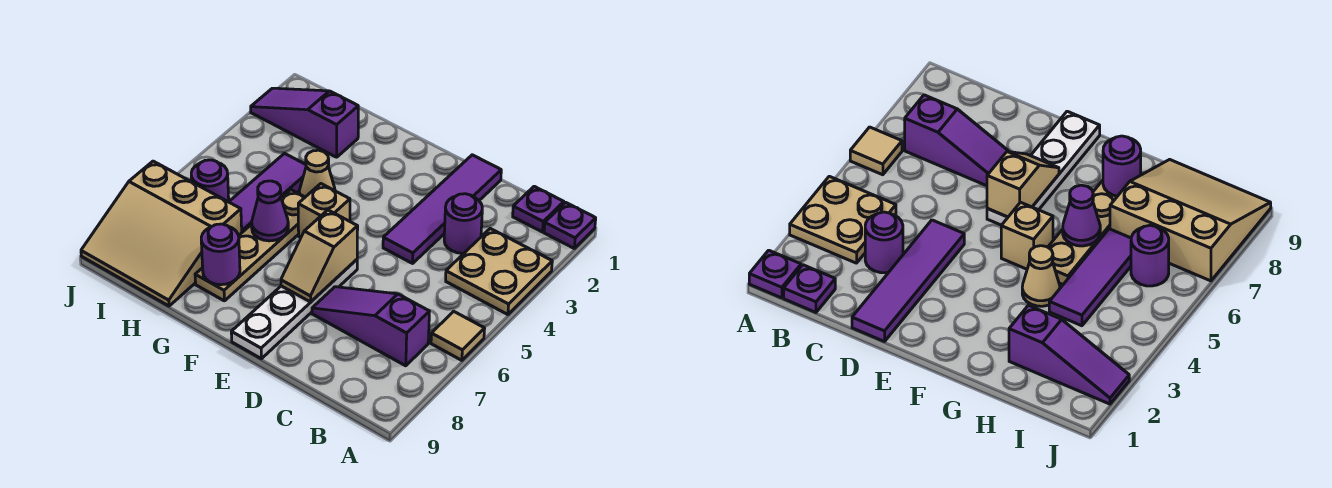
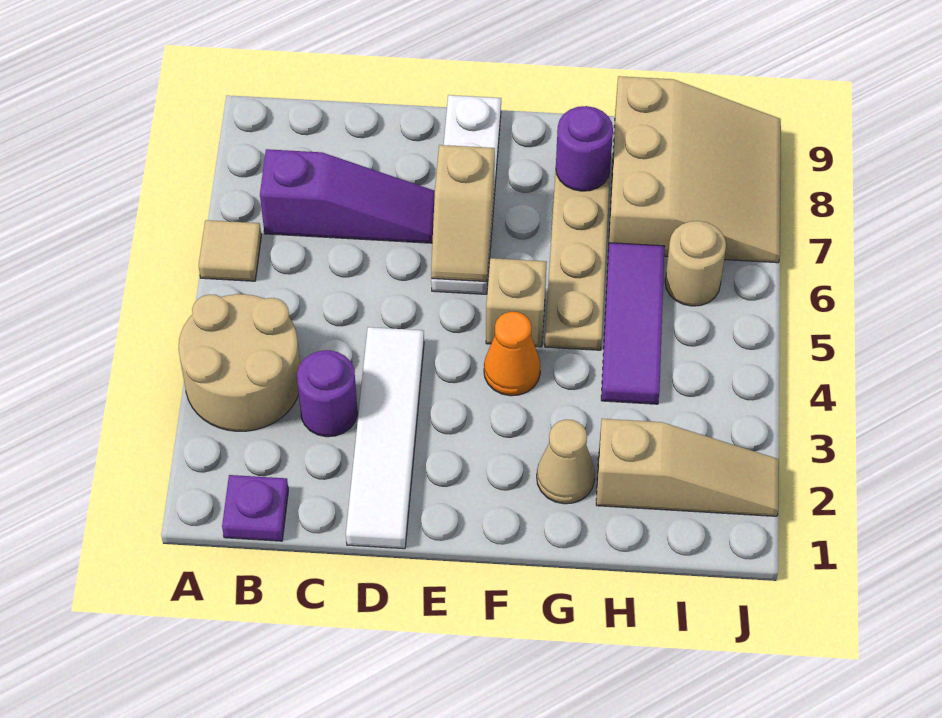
purple 1x1 plate [544,202,596,248] -> none
tan 2x2 plate [446,229,552,315] -> tan 2x2 round brick [179,294,300,431]
purple 1x4 tile [383,155,501,263] -> white 1x4 tile [346,327,424,549]
tan 1x2 slope [281,210,358,302] -> tan 1x2 slope turned to [431,145,495,282]
none -> orange 1x1 cone [484,312,540,396]
tan 1x1 cone [299,150,335,197] -> tan 1x1 cone moved to [537,420,595,504]
purple 1x1 cone [252,181,288,241] -> none
purple 1x3 slope [251,88,358,157] -> tan 1x3 slope [596,419,779,516]
tan 3x3 slope [81,161,242,306] -> tan 3x3 slope turned to [608,76,781,263]
purple 1x1 round brick [191,160,229,202] -> tan 1x1 round brick [665,221,726,306]

